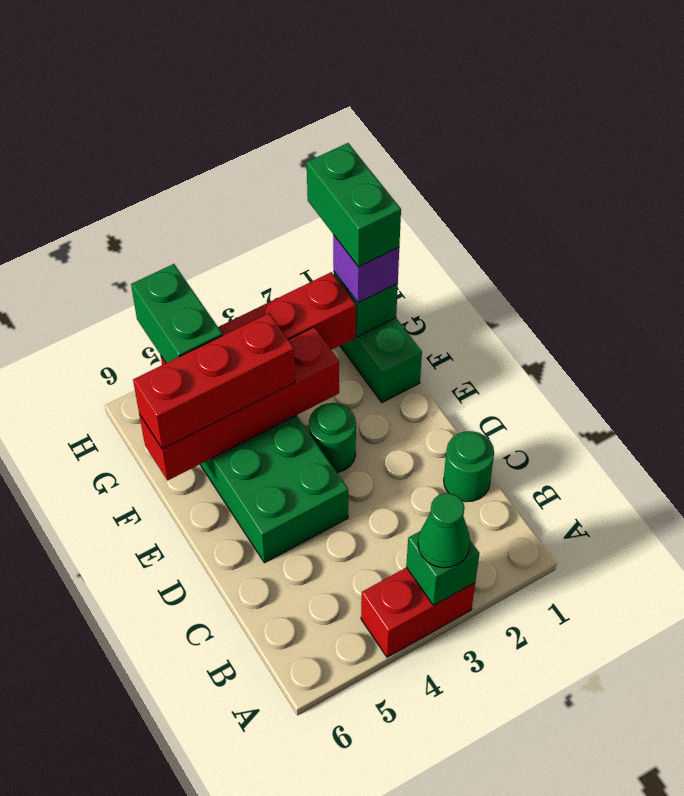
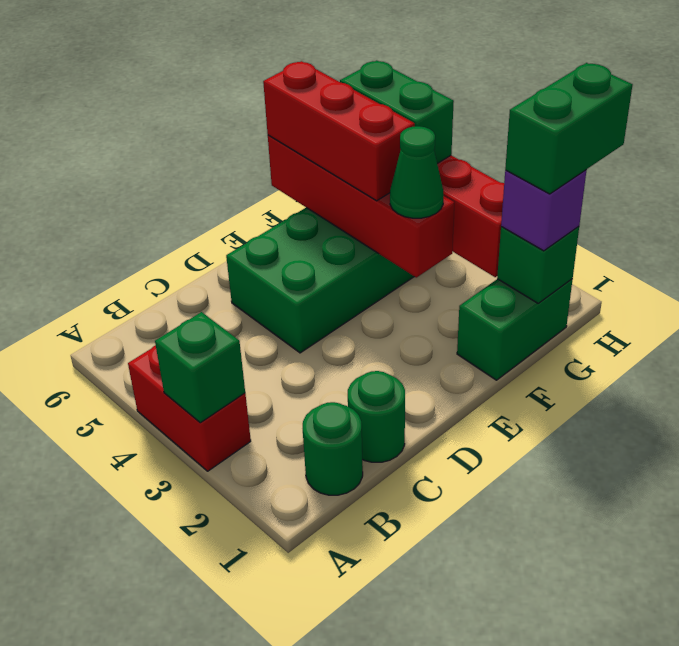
green 1x1 cone [418,493,470,568] -> green 1x1 cone moved to [390,126,444,218]
green 1x1 round brick [309,403,356,473] -> green 1x1 round brick moved to [303,402,363,495]
green 1x2 brick [131,264,223,363] -> green 1x2 brick turned to [340,61,454,164]

